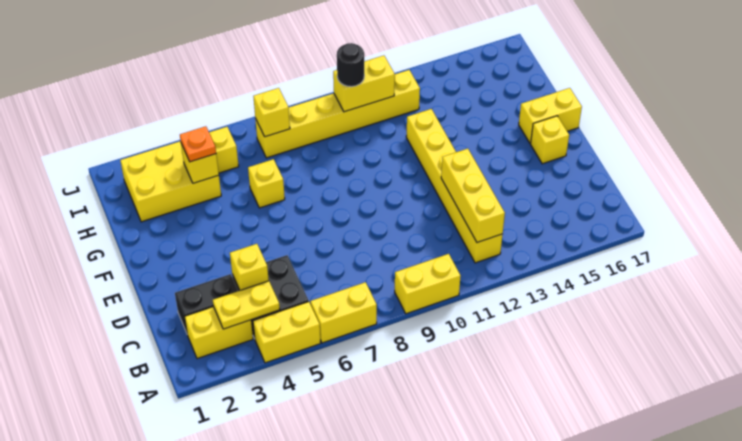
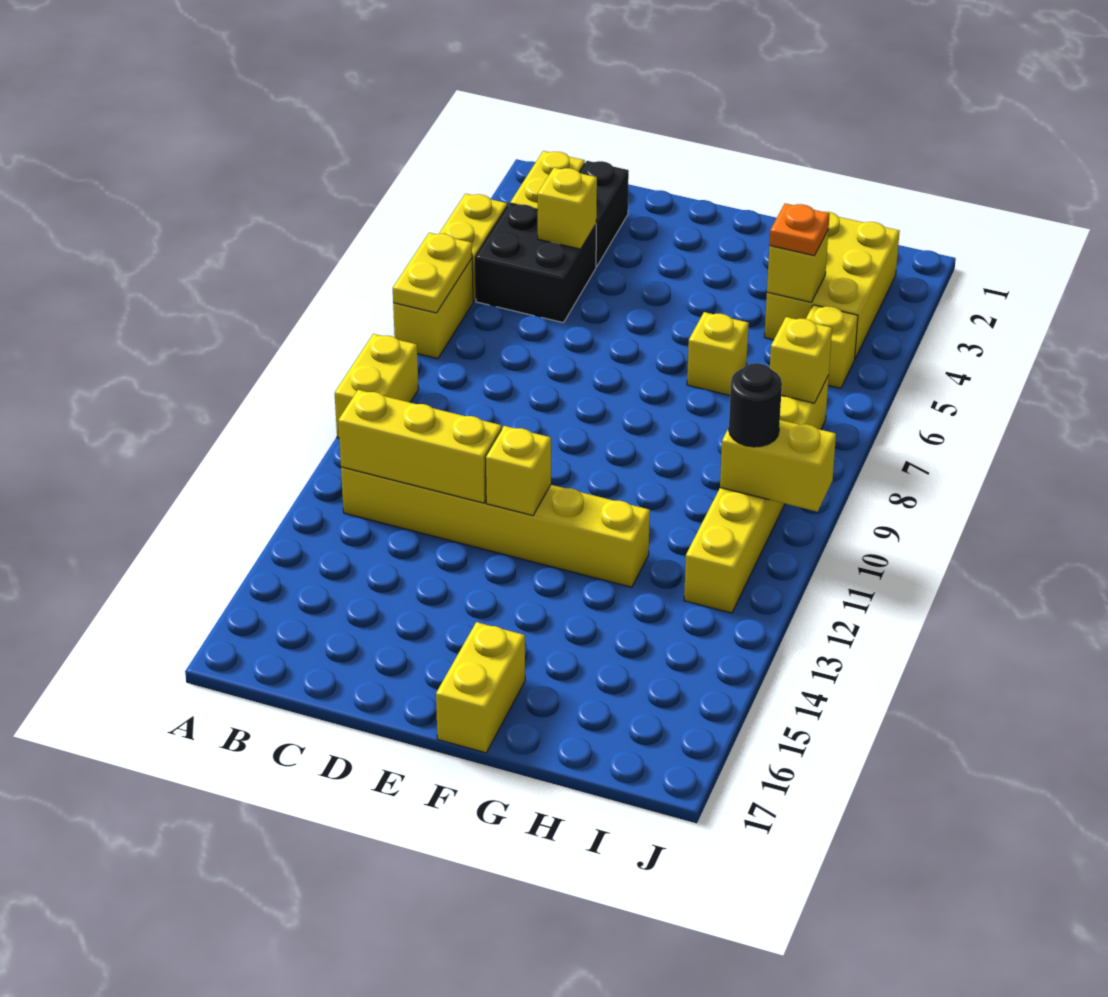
yellow 1x2 plate [213,281,280,329] -> yellow 1x2 plate moved to [393,233,472,313]
yellow 1x1 brick [531,116,569,164] -> yellow 1x1 brick moved to [485,426,551,516]
yellow 1x2 brick [333,56,395,112] -> yellow 1x2 brick turned to [720,420,836,512]

